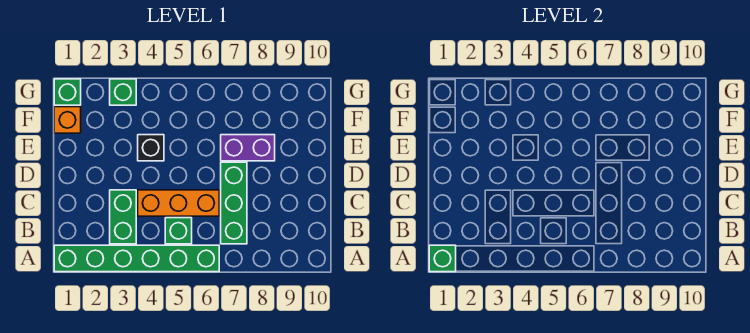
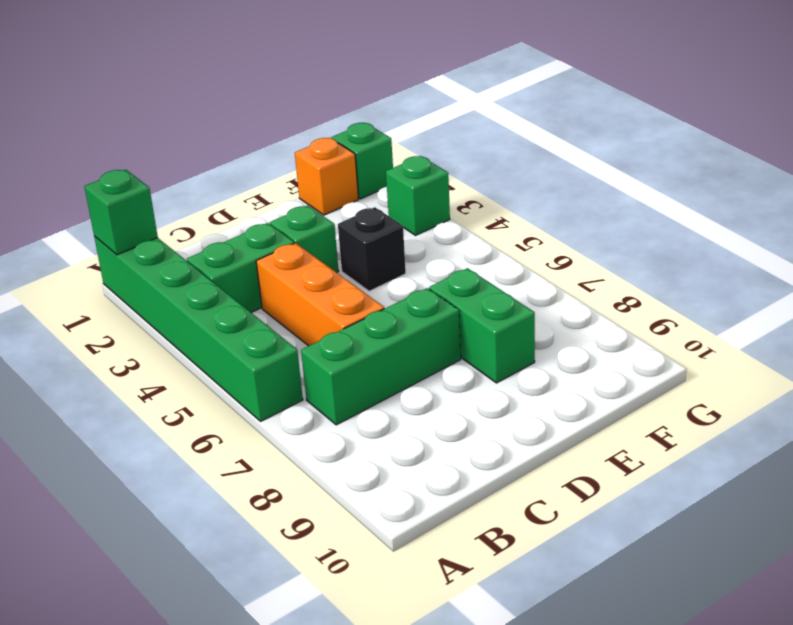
green 1x1 brick [165,218,192,244] -> green 1x1 brick moved to [270,206,339,272]
purple 1x2 brick [221,135,275,161] -> green 1x2 brick [429,268,535,383]

